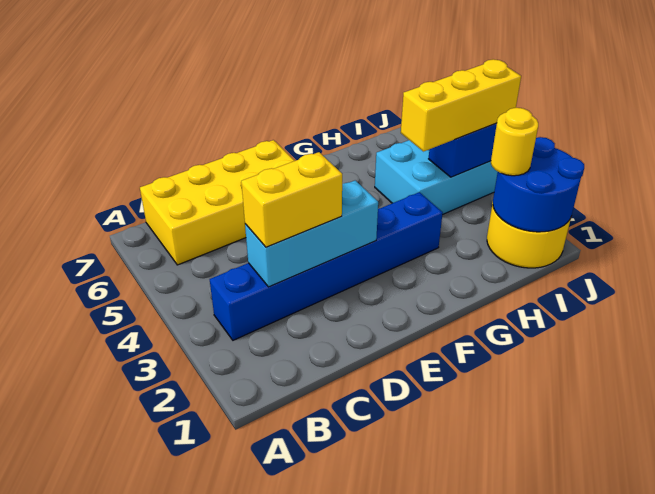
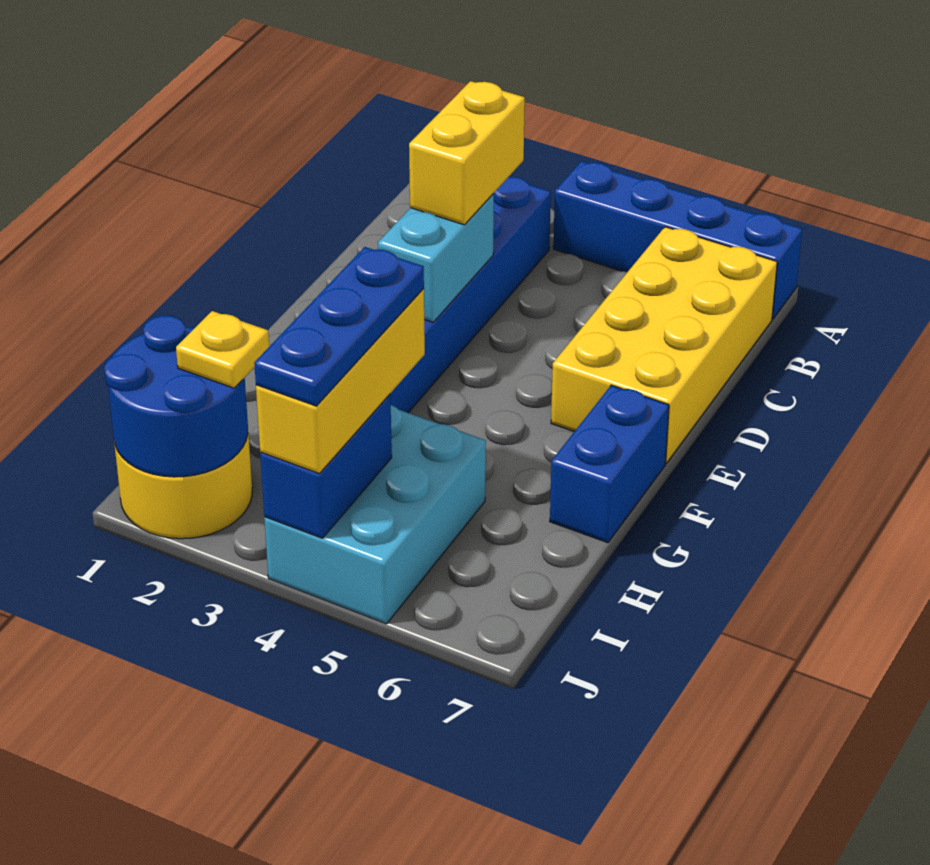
none -> blue 1x4 brick [553,161,802,319]
cyan 1x3 brick [245,180,378,287] -> cyan 1x2 brick [378,194,494,322]
none -> blue 1x2 brick [550,385,669,543]
none -> blue 1x3 plate [254,247,424,406]
yellow 1x1 round brick [491,108,538,176] -> yellow 1x1 plate [176,311,269,388]

